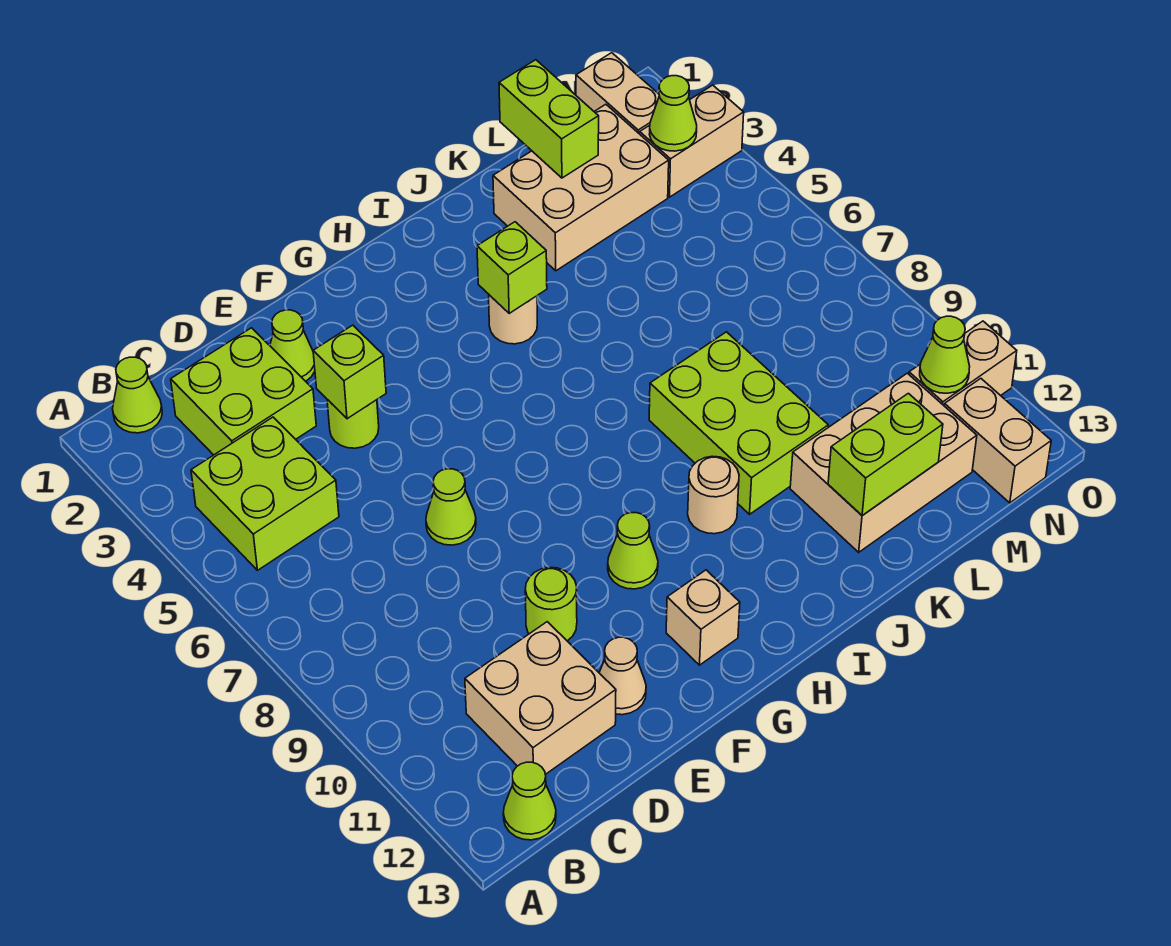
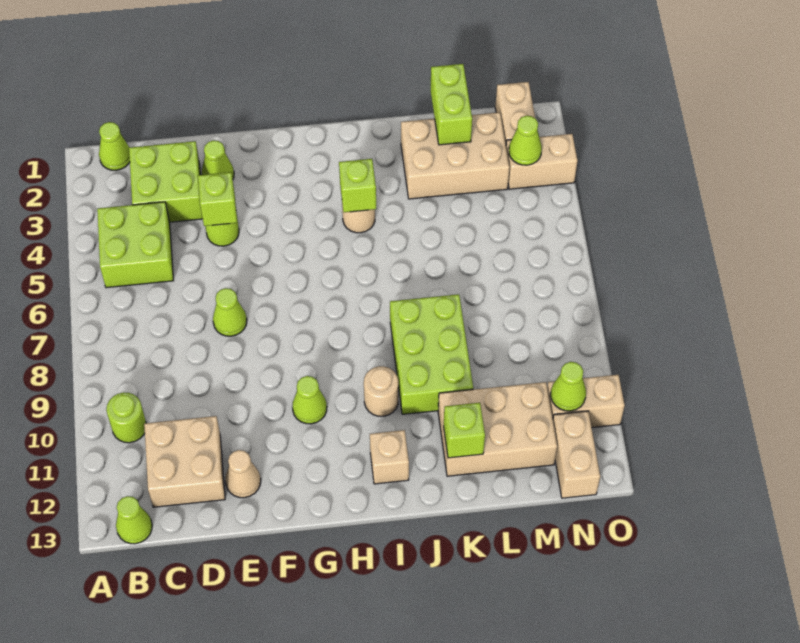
lime 1x1 round brick [525,567,577,641] -> lime 1x1 round brick moved to [106,392,146,443]
tan 1x1 brick [666,570,740,665] -> tan 1x1 brick moved to [370,430,409,484]
lime 1x2 brick [828,393,943,515] -> lime 1x1 brick [444,403,485,458]

